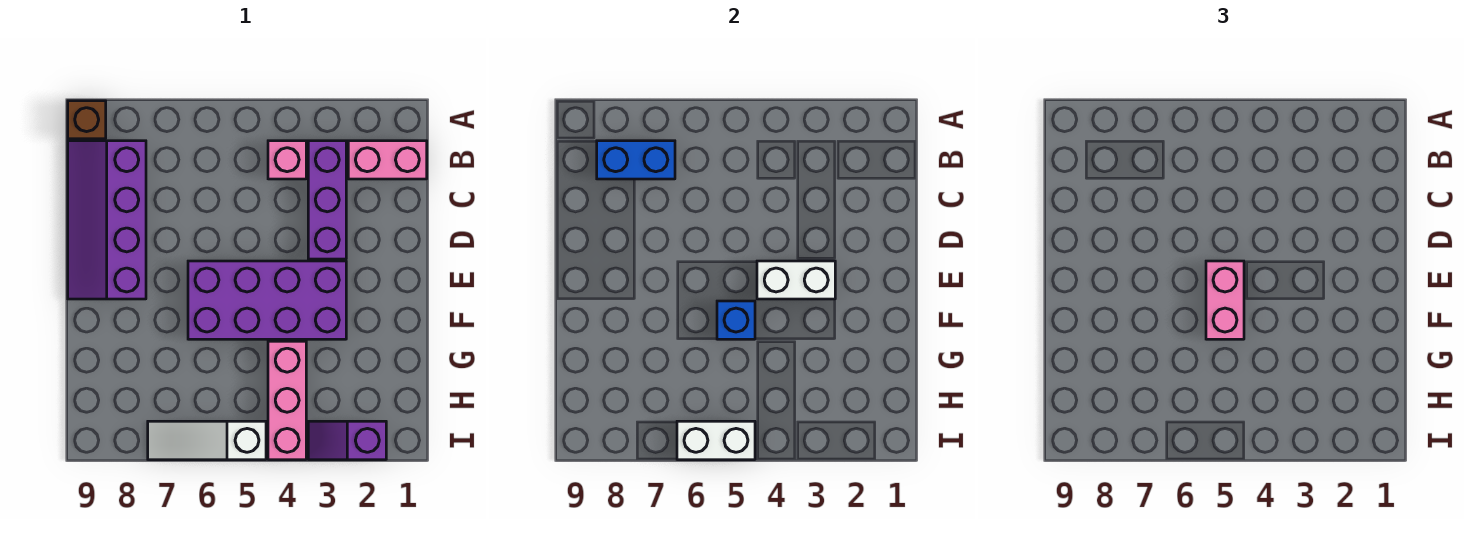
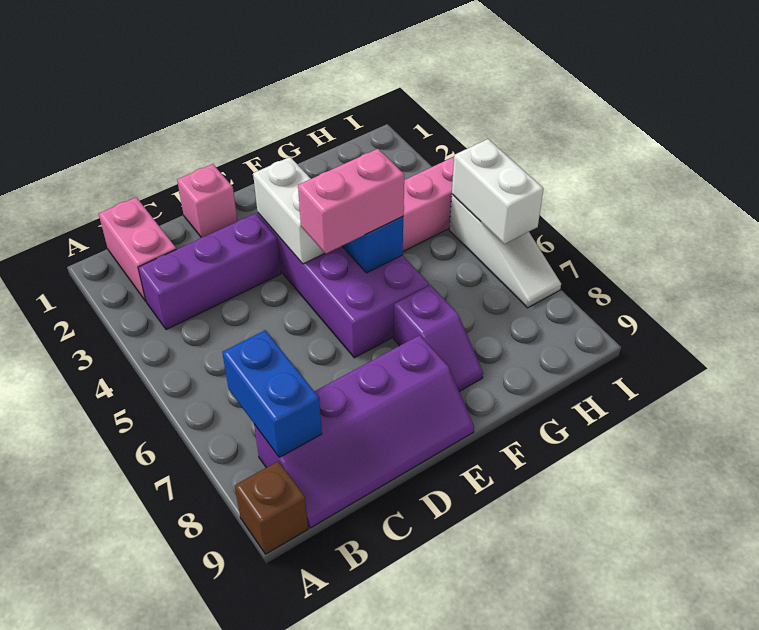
pink 1x1 brick [268,141,306,179] -> pink 1x1 brick moved to [177,164,237,237]
purple 1x2 slope [308,421,386,460] -> purple 1x2 slope moved to [394,285,483,391]

